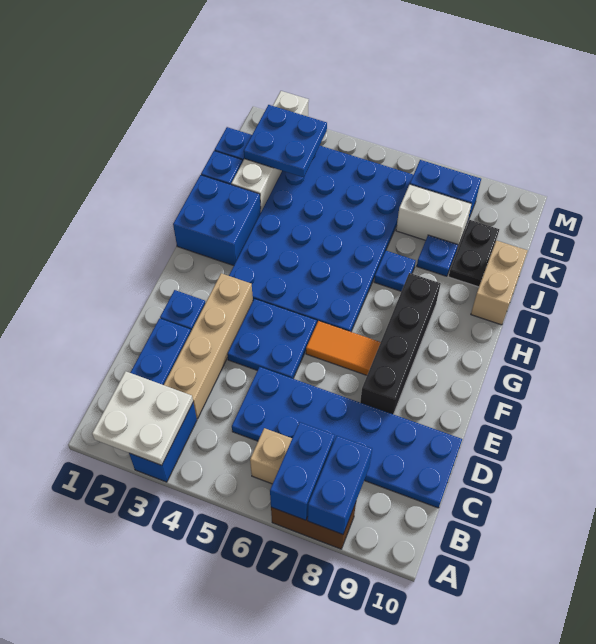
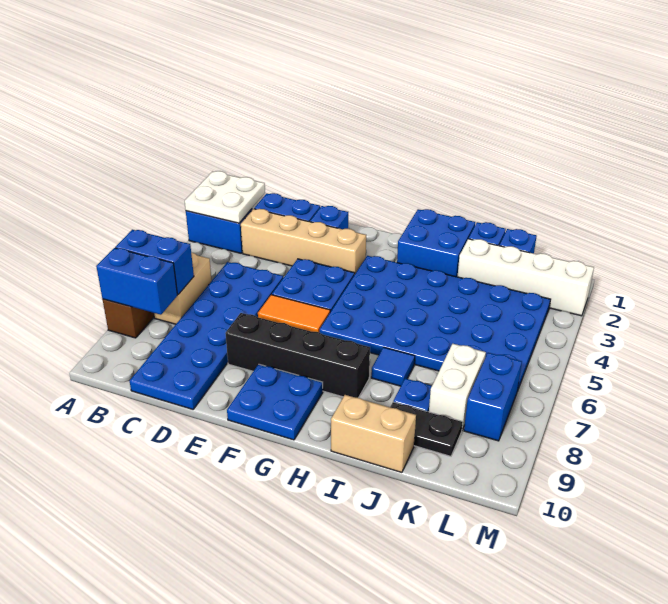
orange 1x2 tile [306,321,381,375] -> orange 1x2 tile turned to [258,295,330,333]
blue 1x1 plate [374,251,416,291] -> blue 1x1 tile [371,347,415,386]
blue 2x2 plate [244,105,327,177] -> blue 2x2 plate moved to [227,364,323,440]

